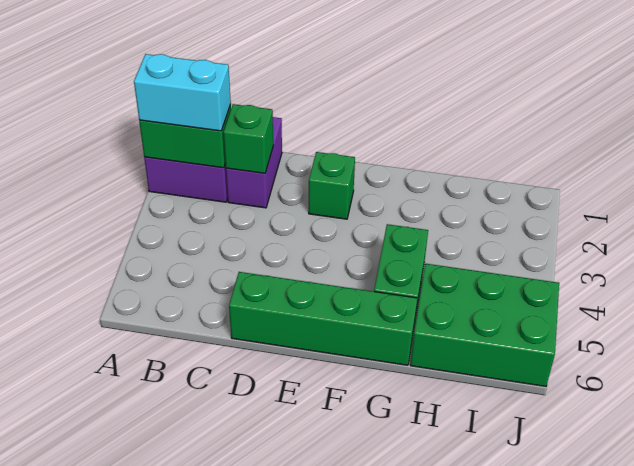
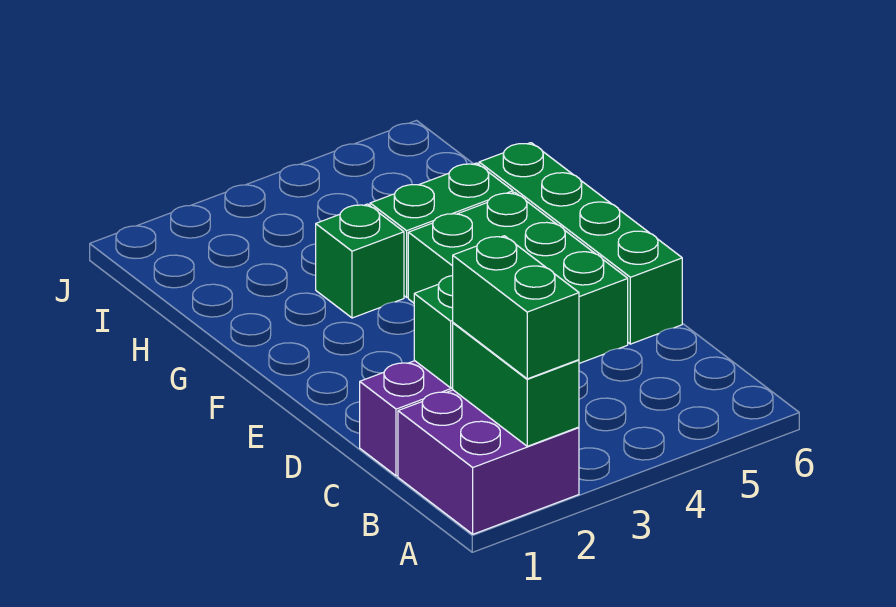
cyan 1x2 brick [134,54,231,131] -> green 1x2 brick [453,236,579,379]
green 1x1 brick [309,152,355,219] -> green 1x1 brick moved to [316,204,404,318]
green 2x3 brick [410,264,559,387] -> green 2x3 brick moved to [408,192,628,363]

